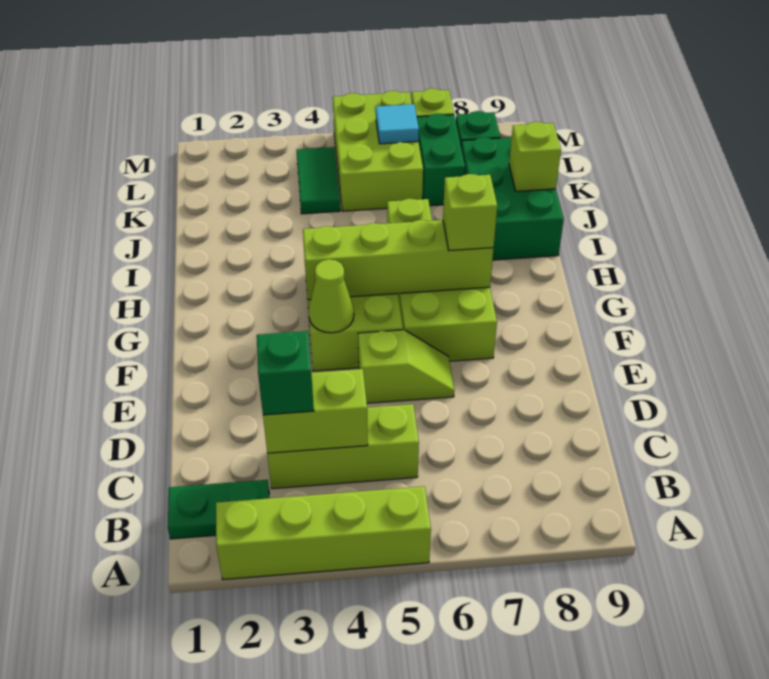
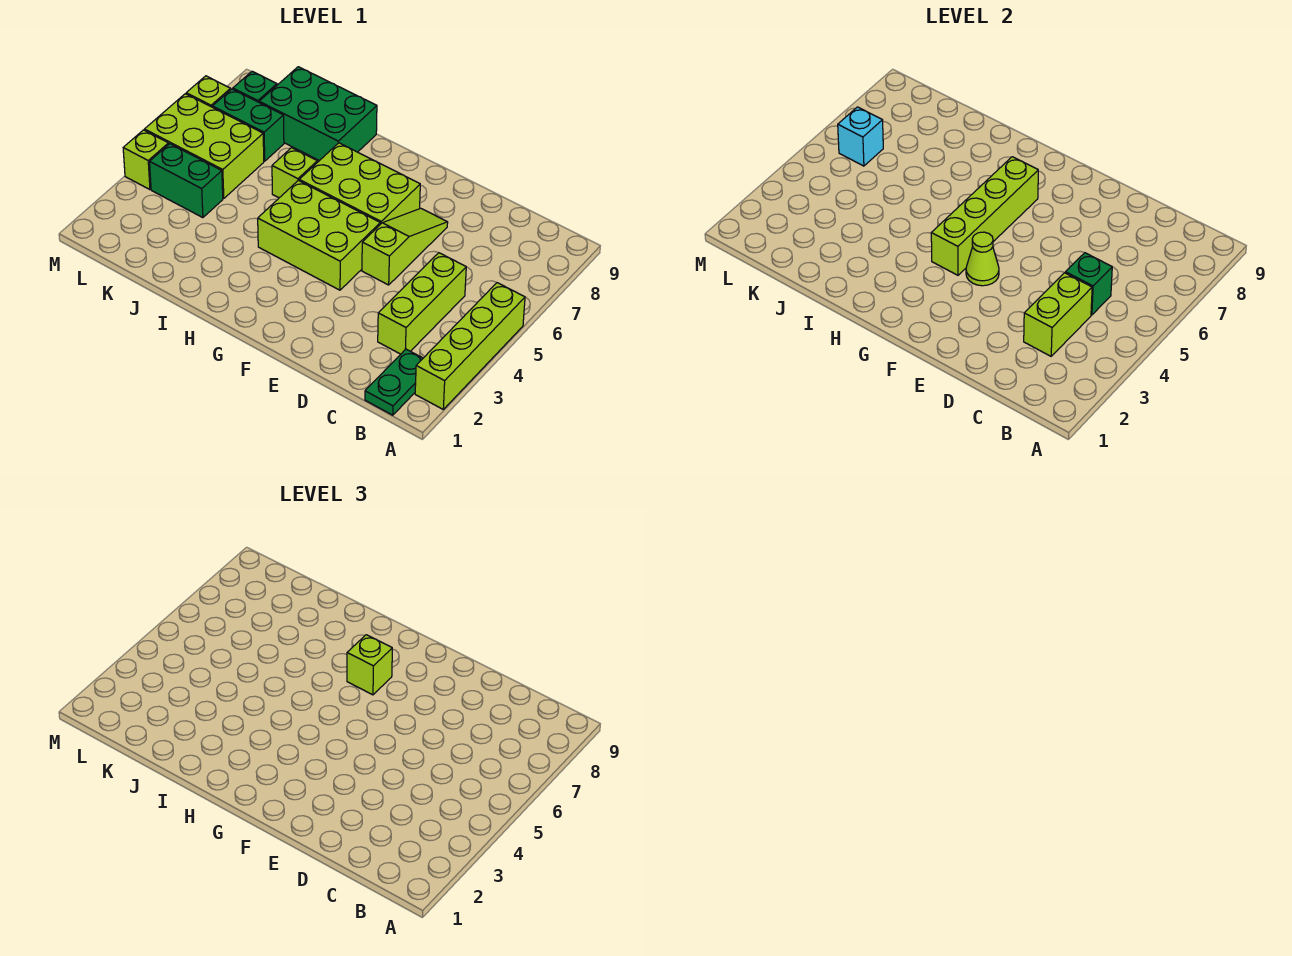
green 1x1 brick [257,331,314,415] -> green 1x1 brick moved to [1066,253,1112,315]
lime 1x2 slope [358,330,454,403] -> lime 1x3 slope [362,208,448,285]
lime 1x1 brick [509,122,561,191] -> lime 1x1 brick moved to [123,130,169,190]
green 1x2 tile [297,147,340,214] -> green 1x2 brick [150,144,223,218]
cyan 1x1 tile [376,104,419,144] -> cyan 1x1 brick [838,107,883,166]

